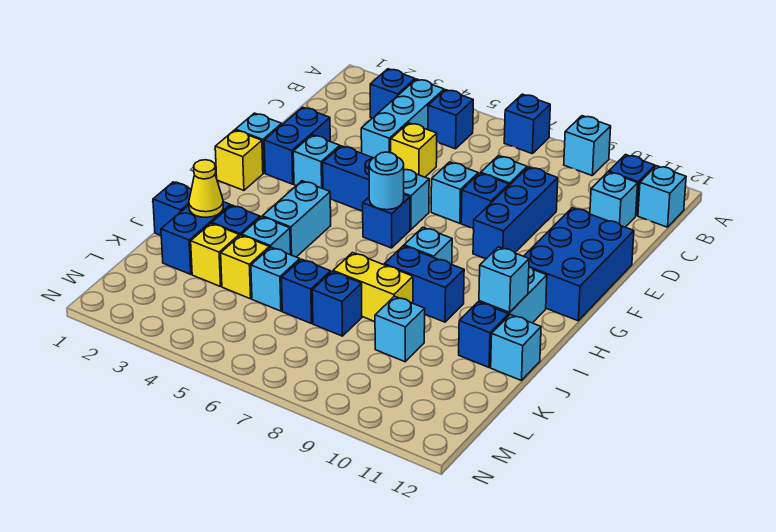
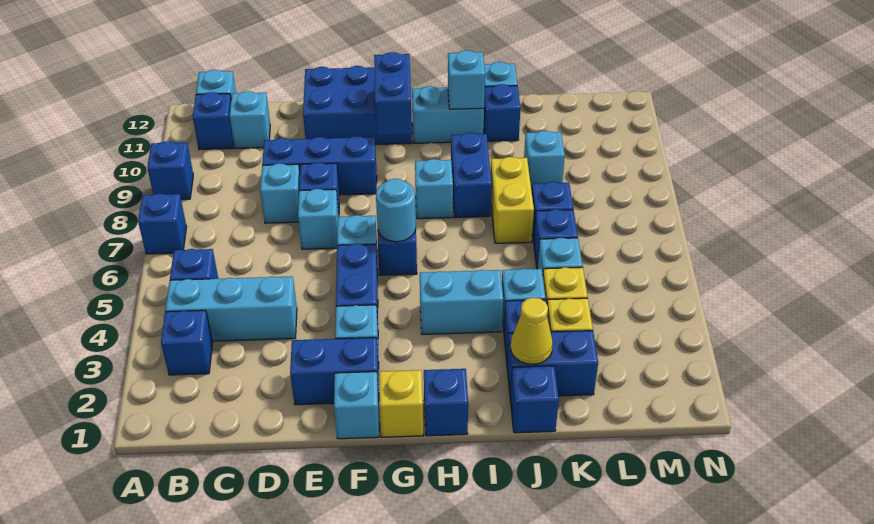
cyan 1x1 brick [564,116,611,175] -> blue 1x1 brick [147,141,193,199]
yellow 1x1 brick [391,123,437,177] -> none
none -> blue 1x2 brick [374,52,412,135]
none -> blue 1x1 brick [424,369,468,436]

